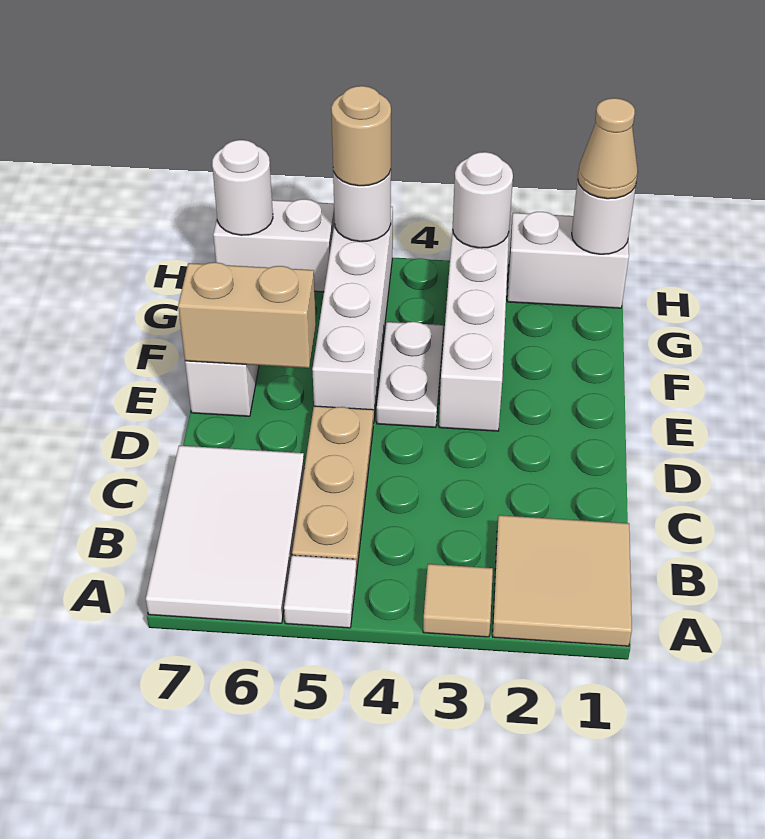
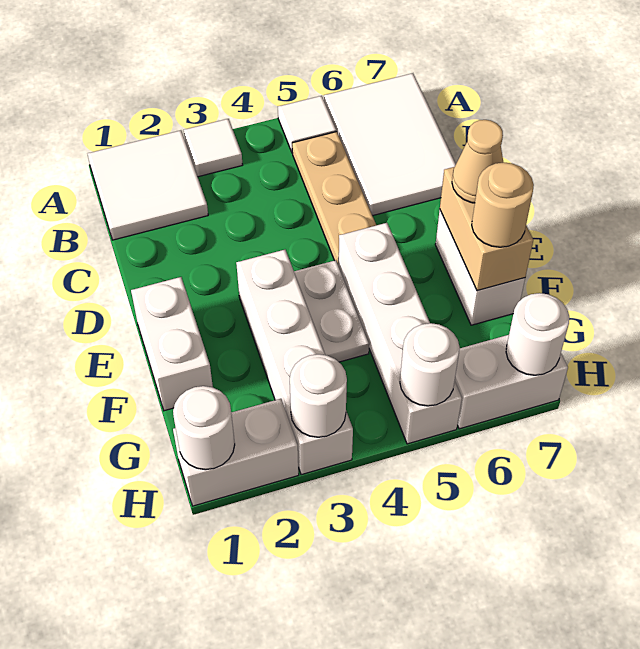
tan 2x2 tile [493,515,632,646] -> white 2x2 tile [88,130,208,240]
tan 1x1 tile [423,564,493,637] -> white 1x1 tile [184,119,243,177]
none -> white 1x2 brick [131,277,213,411]
tan 1x2 brick [178,262,316,368] -> tan 1x2 brick turned to [440,167,533,291]
tan 1x1 cone [578,98,638,199] -> tan 1x1 cone moved to [452,120,503,203]
tan 1x1 round brick [331,86,391,186] -> tan 1x1 round brick moved to [472,162,534,247]

